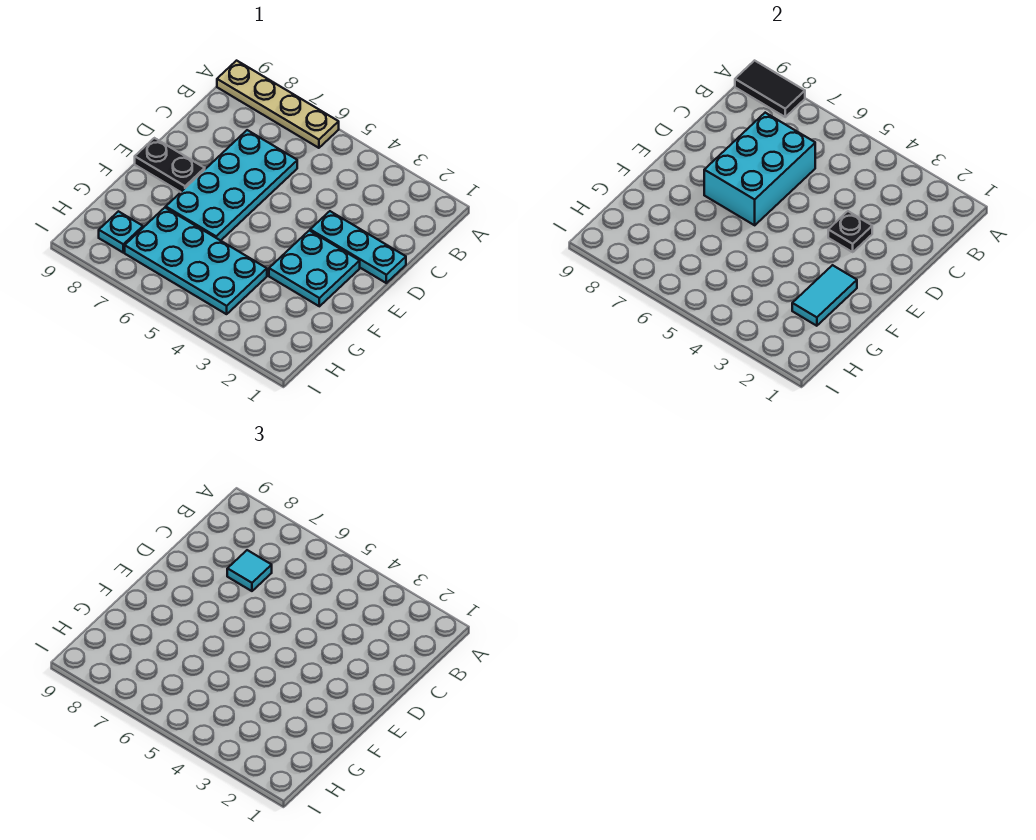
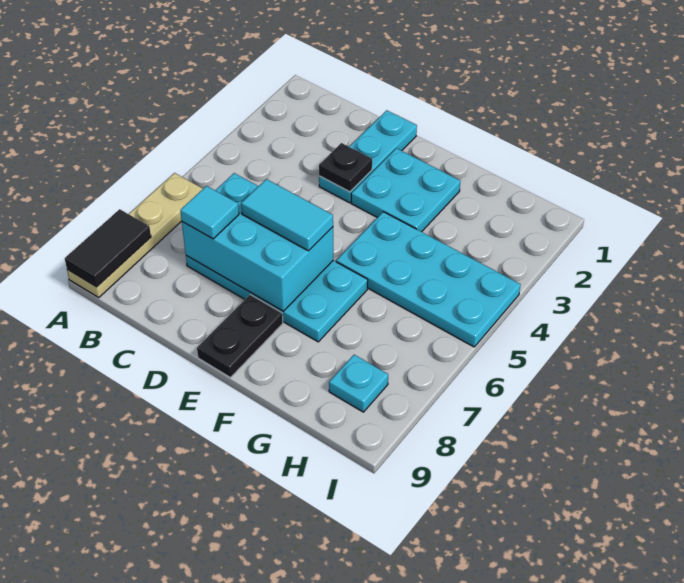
cyan 1x2 tile [792,265,857,326] -> cyan 1x2 tile moved to [241,179,333,251]
cyan 2x4 plate [125,208,267,314] -> cyan 2x4 plate turned to [336,212,520,347]

